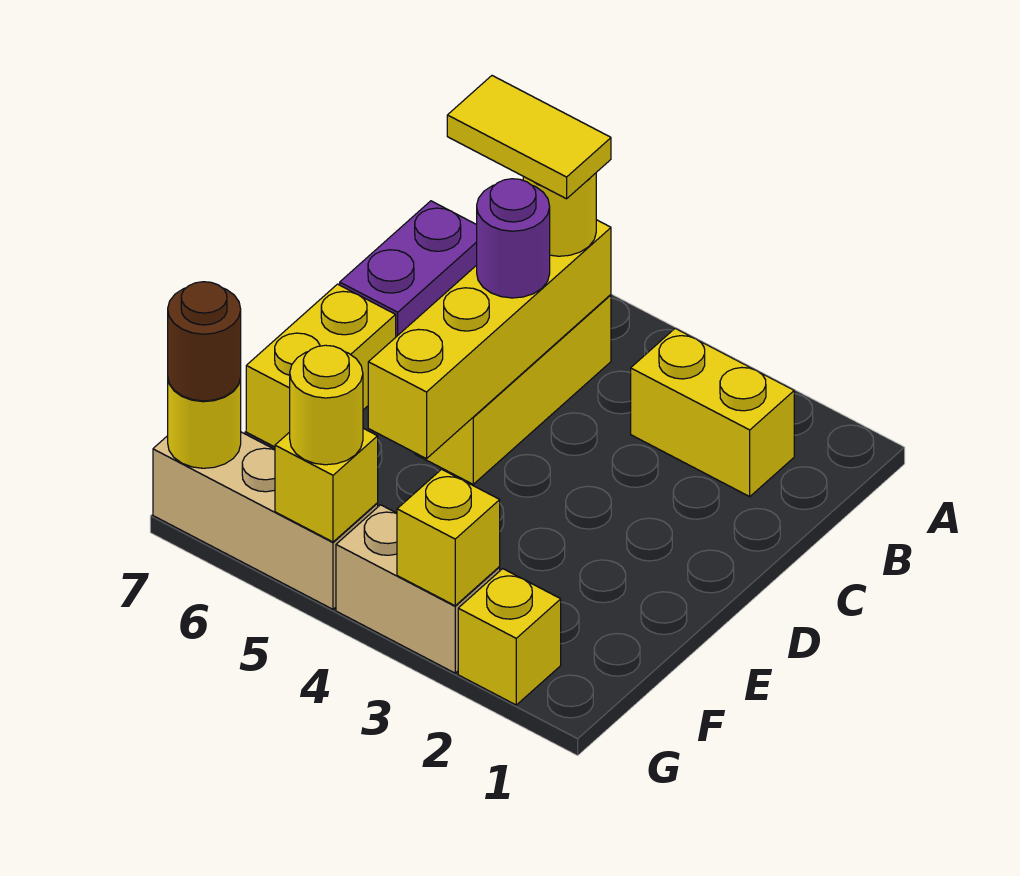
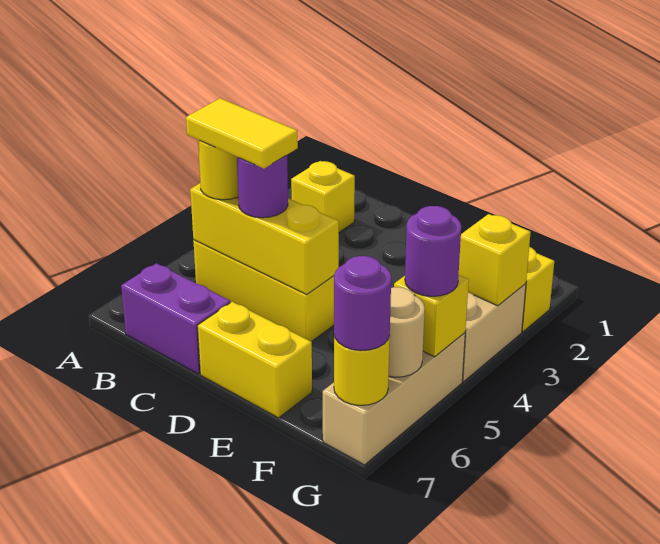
yellow 1x2 brick [631,328,794,497] -> yellow 1x1 brick [291,161,355,232]
yellow 1x4 brick [368,220,611,459] -> yellow 1x3 brick [190,183,339,294]
yellow 1x2 tile [447,76,611,199] -> yellow 1x2 tile turned to [186,98,298,169]
yellow 1x1 round brick [290,345,363,465] -> purple 1x1 round brick [405,206,461,296]
none -> tan 1x1 round brick [389,287,425,377]
brown 1x1 round brick [168,282,241,401] -> purple 1x1 round brick [334,256,391,351]

